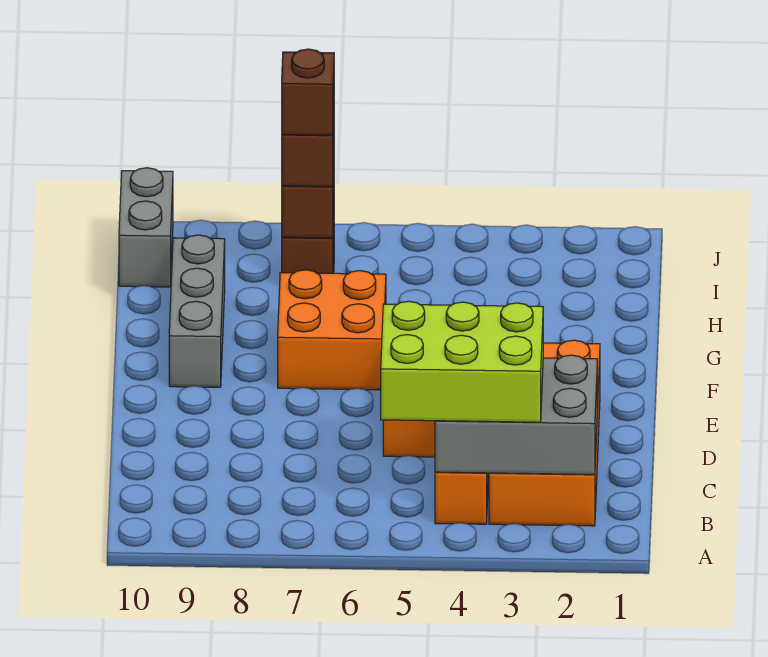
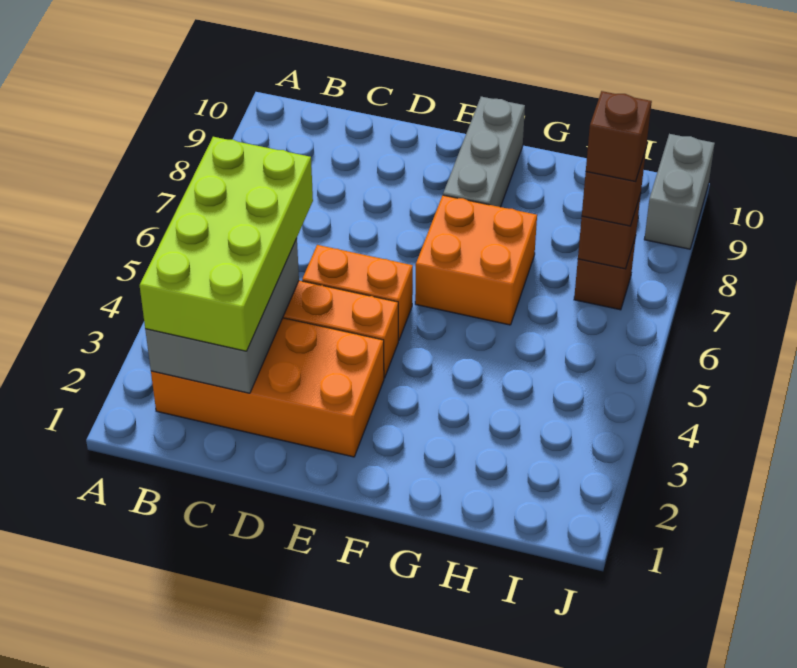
lime 2x3 brick [381,301,543,422] -> lime 2x4 brick [140,137,313,351]
grey 1x3 brick [169,235,225,387] -> grey 1x3 brick turned to [443,97,525,207]
grey 1x2 brick [119,168,173,287] -> grey 1x2 brick turned to [644,134,715,249]

